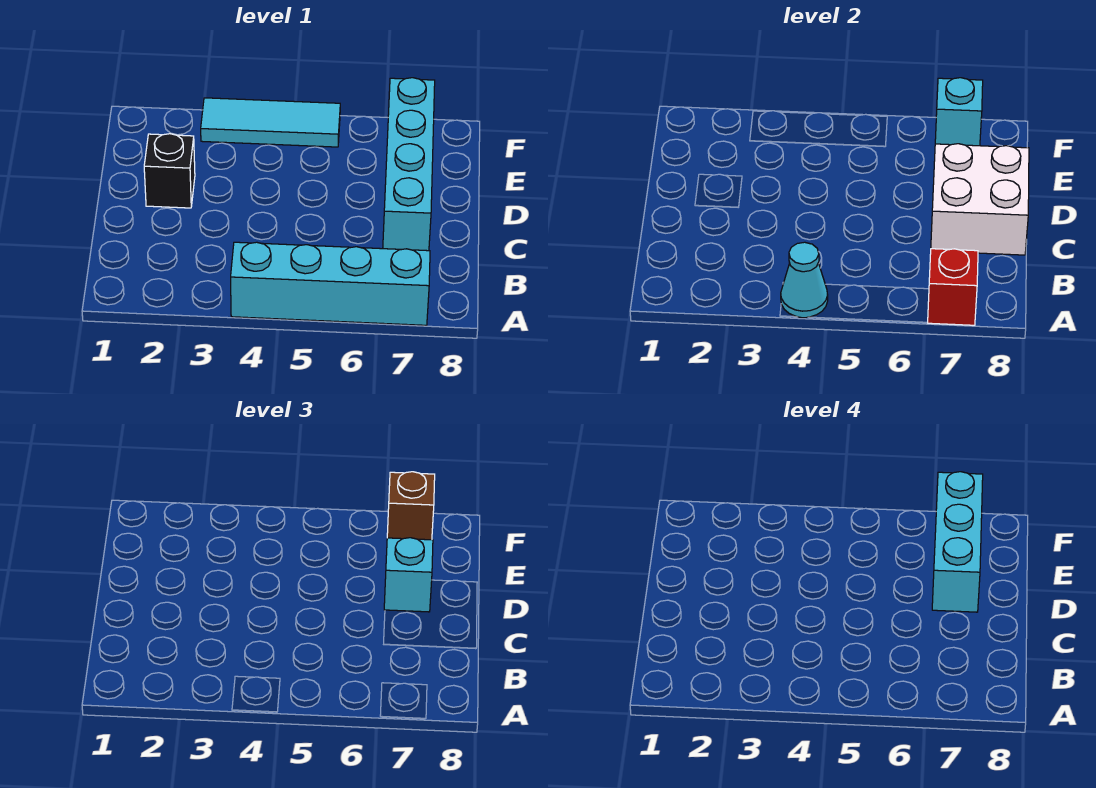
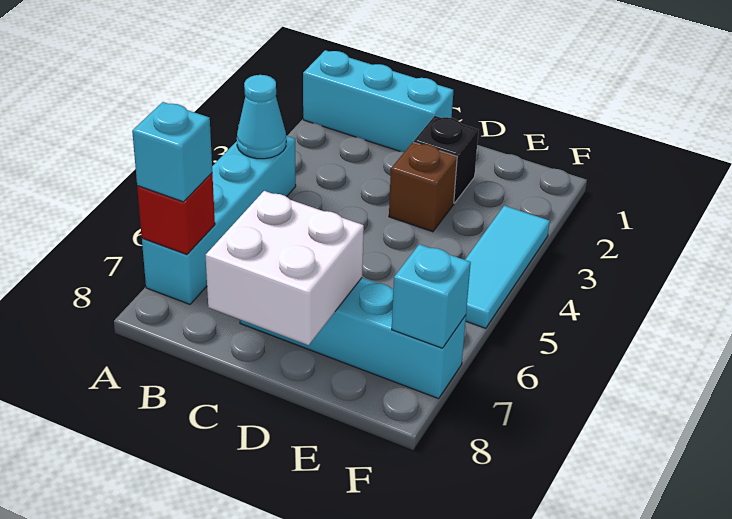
cyan 1x1 brick [384,538,433,612] -> cyan 1x1 brick moved to [132,102,212,202]
cyan 1x3 brick [932,472,983,612] -> cyan 1x3 brick moved to [303,50,454,152]
brown 1x1 brick [387,472,435,540] -> brown 1x1 brick moved to [389,142,457,232]

